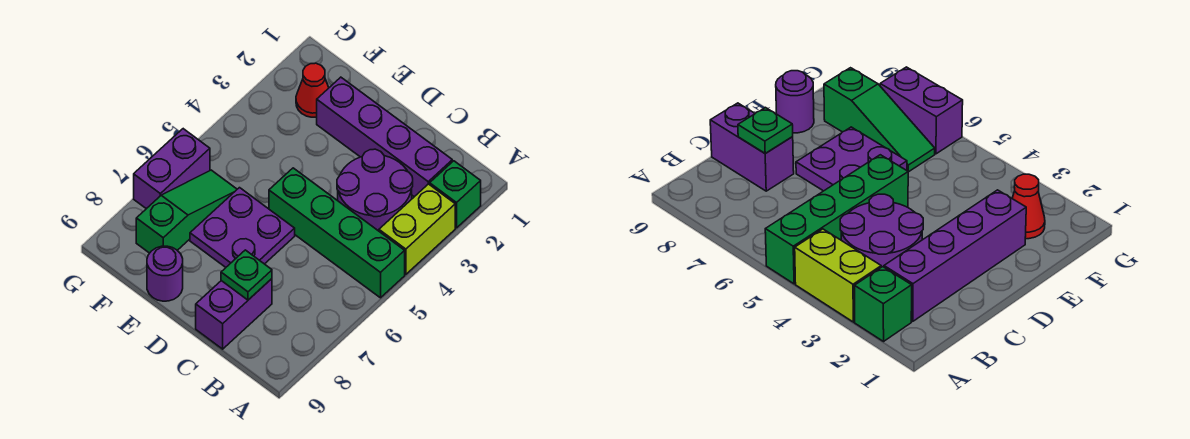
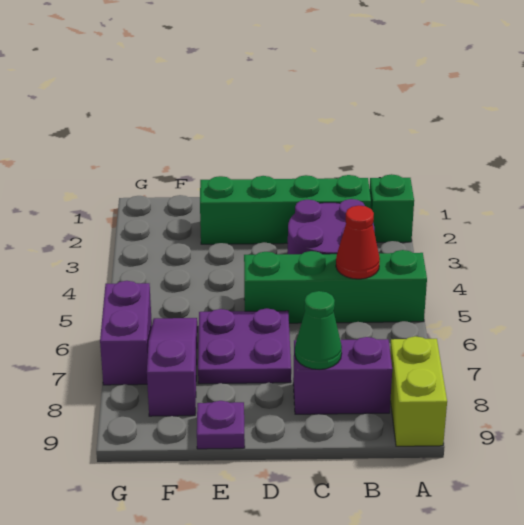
lime 1x2 brick [379,184,455,274] -> lime 1x2 brick moved to [390,336,447,446]
purple 1x4 brick [317,77,452,197] -> green 1x4 brick [200,175,371,244]
purple 1x2 brick [196,279,272,349] -> purple 1x2 brick turned to [293,337,392,414]
green 1x1 plate [221,250,272,300] -> green 1x1 cone [295,291,342,370]
purple 1x1 round brick [147,246,183,301] -> purple 1x1 plate [197,401,245,449]
red 1x1 cone [296,63,329,117] -> red 1x1 cone moved to [336,206,380,279]
green 1x3 slope [136,170,237,253] -> purple 1x3 slope [147,318,197,416]

